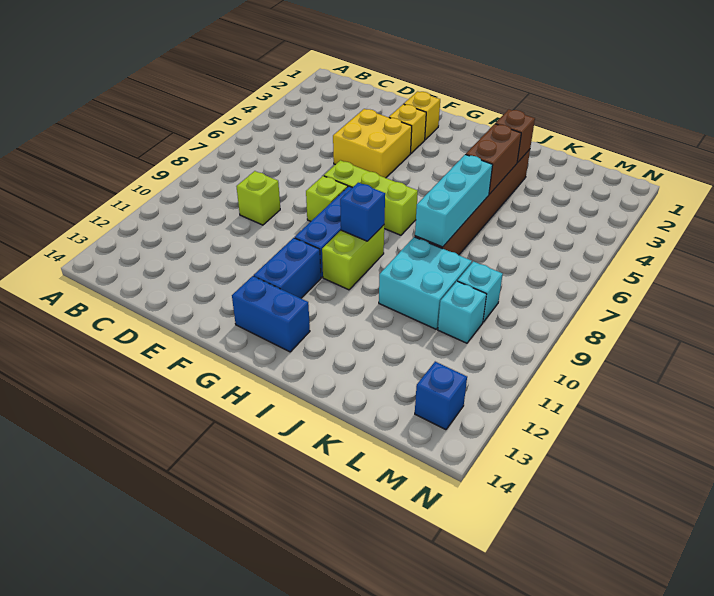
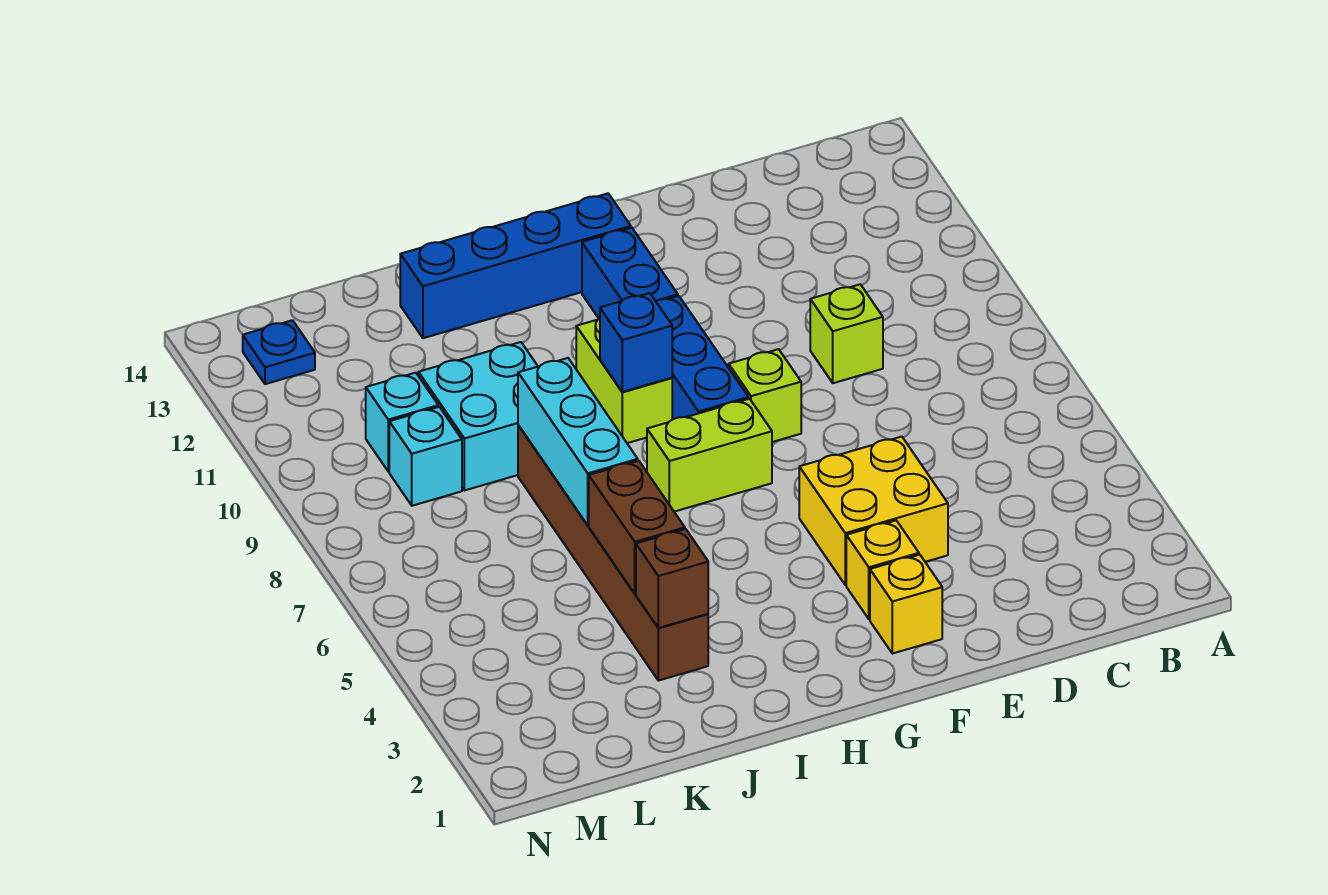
lime 1x3 brick [324,160,418,235] -> lime 1x2 brick [647,399,772,512]
blue 1x2 brick [232,276,310,352] -> blue 1x4 brick [400,193,631,338]
blue 1x1 brick [415,362,467,430] -> blue 1x1 plate [243,320,315,384]

